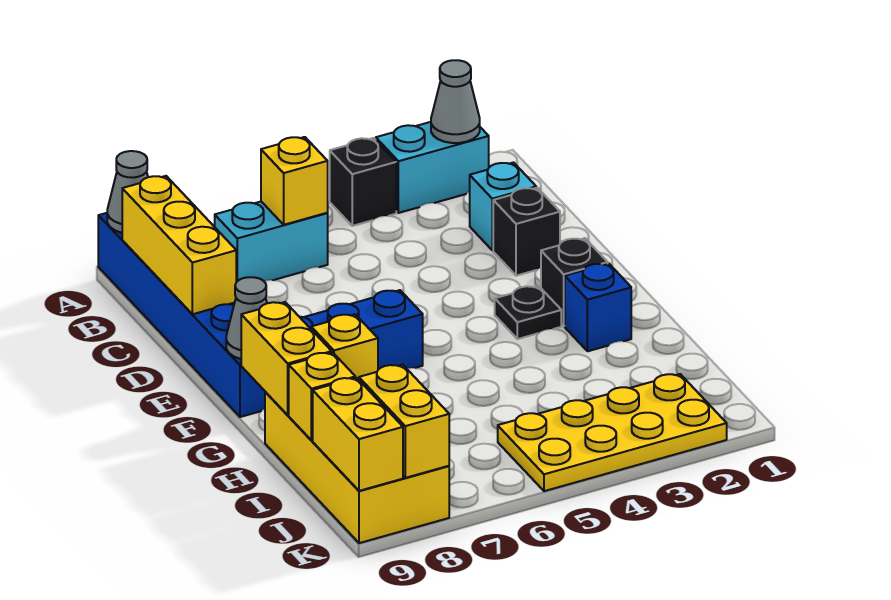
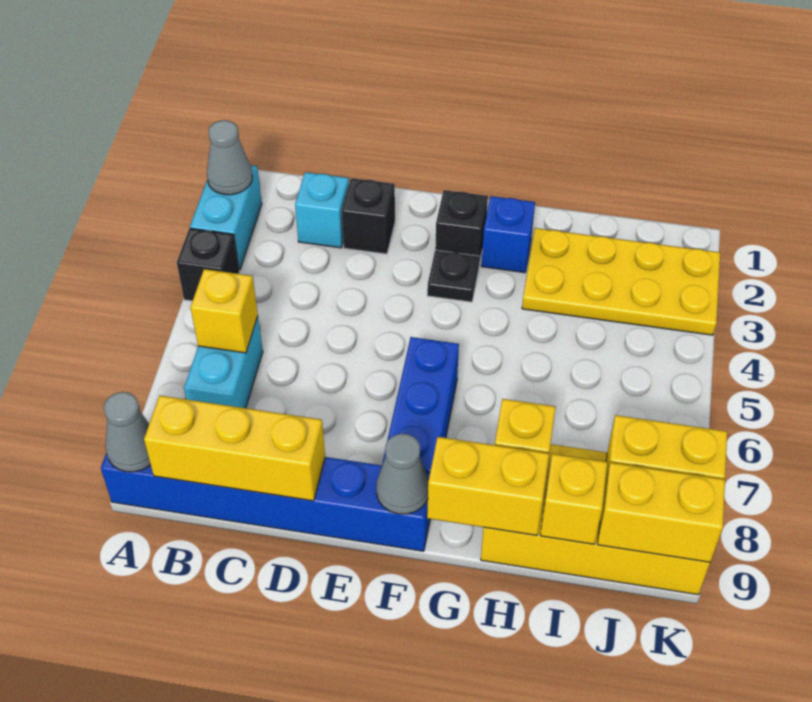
yellow 2x4 plate [498,374,727,491] -> yellow 2x4 plate turned to [522,228,720,335]

